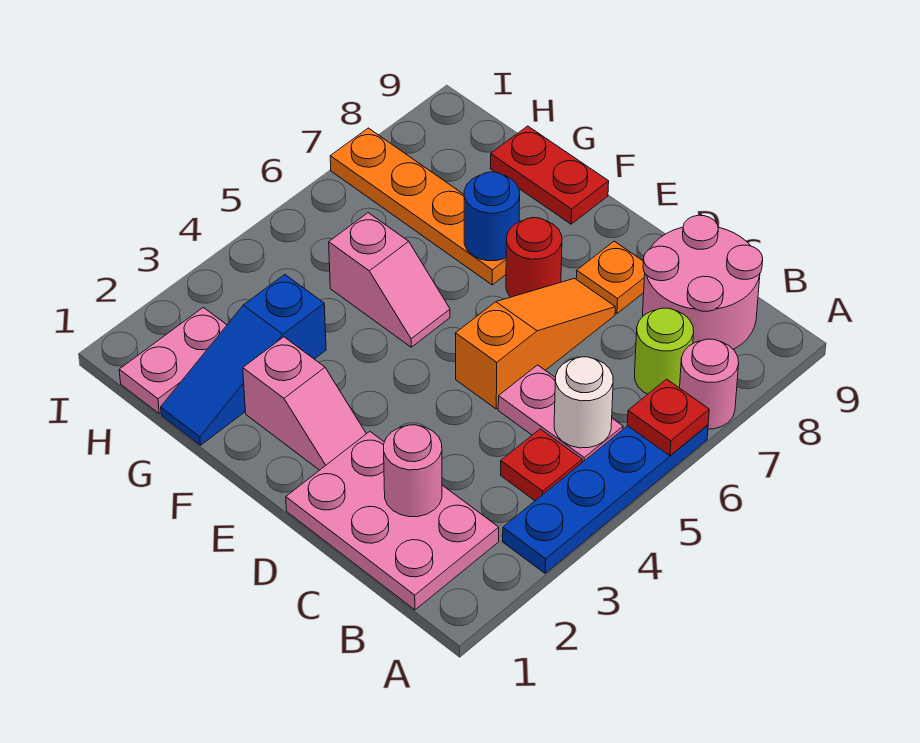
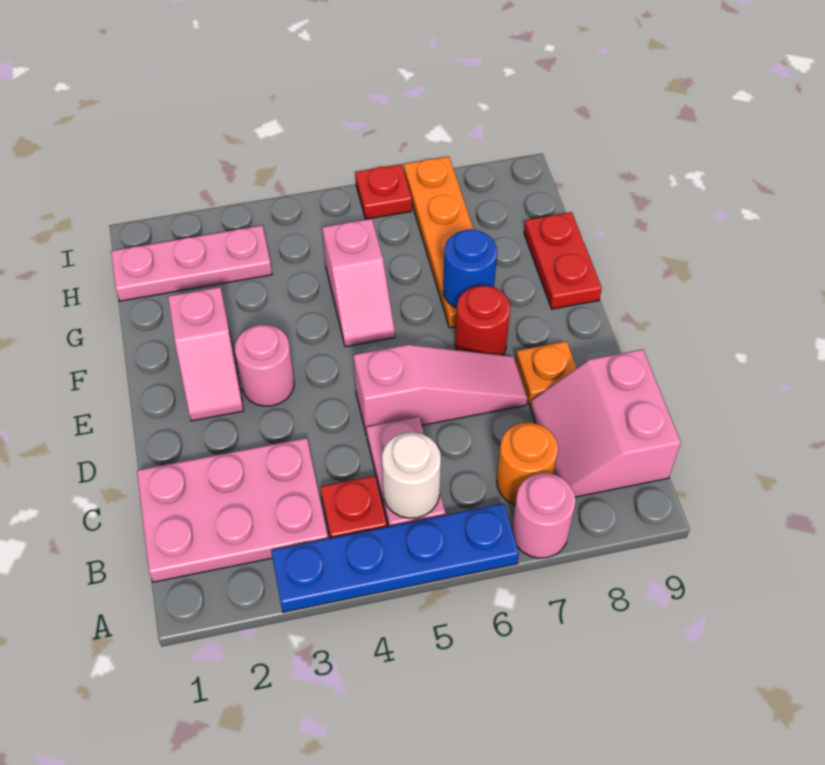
red 1x1 plate [627,379,709,456] -> red 1x1 plate moved to [355,164,412,219]
pink 2x3 plate [286,431,499,610] -> pink 2x3 plate turned to [137,438,328,582]
lime 1x1 round brick [635,308,694,394] -> orange 1x1 round brick [497,423,558,505]
pink 2x2 round brick [643,215,763,349] -> pink 2x2 slope [530,349,681,497]
pink 1x1 round brick [384,425,442,517] -> pink 1x1 round brick moved to [235,325,294,406]
orange 1x3 slope [455,278,615,409] -> pink 1x3 slope [353,345,528,436]
blue 1x3 slope [161,274,326,445] -> none
pink 1x2 plate [119,307,227,414] -> pink 1x3 plate [111,225,272,301]

